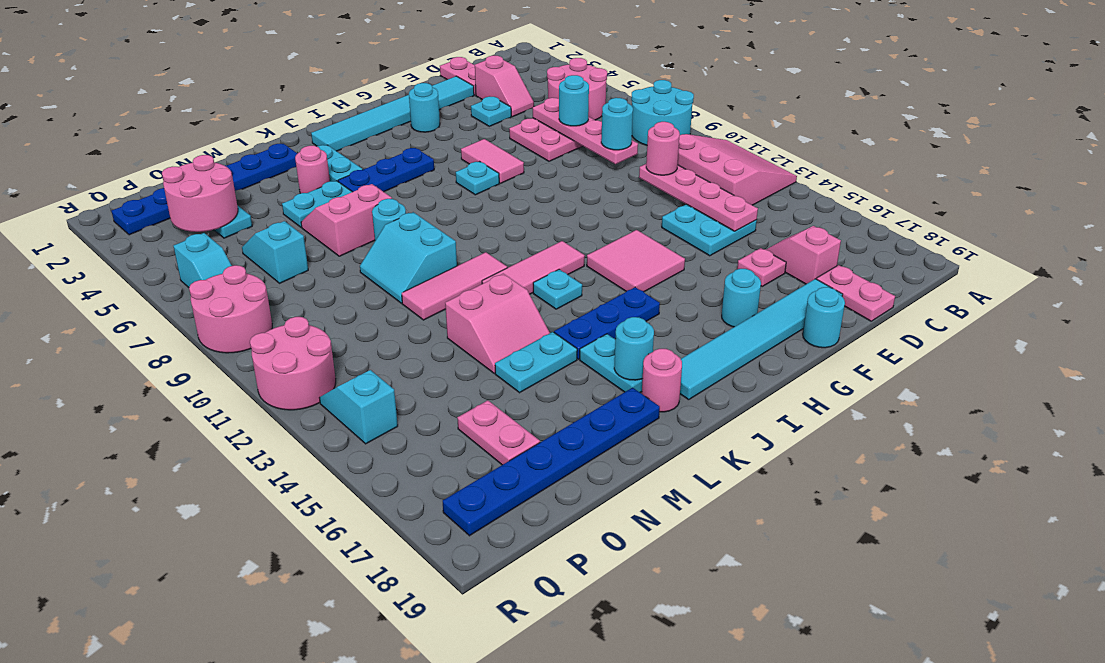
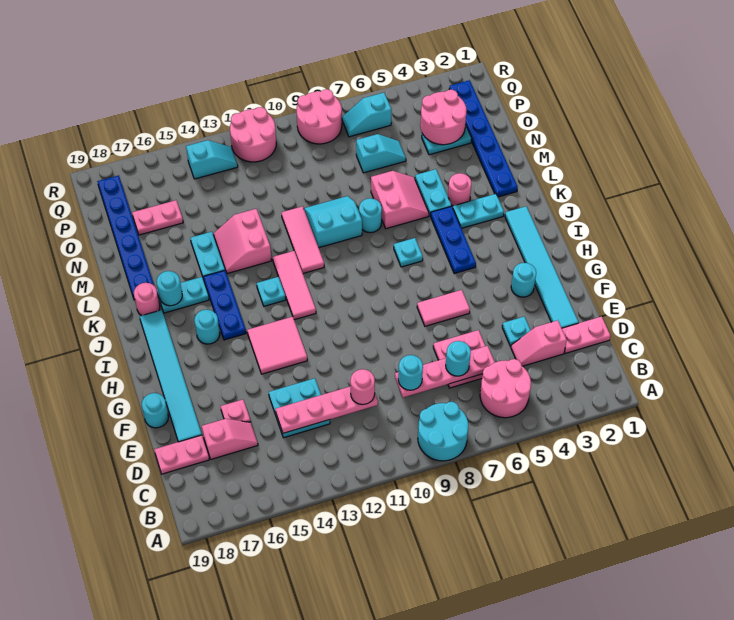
pink 3x3 slope [678,134,797,205] -> none
cyan 1x1 round brick [722,269,761,327] -> cyan 1x1 round brick moved to [194,310,220,344]
cyan 1x1 plate [456,162,499,195] -> cyan 1x1 plate moved to [394,238,423,267]

